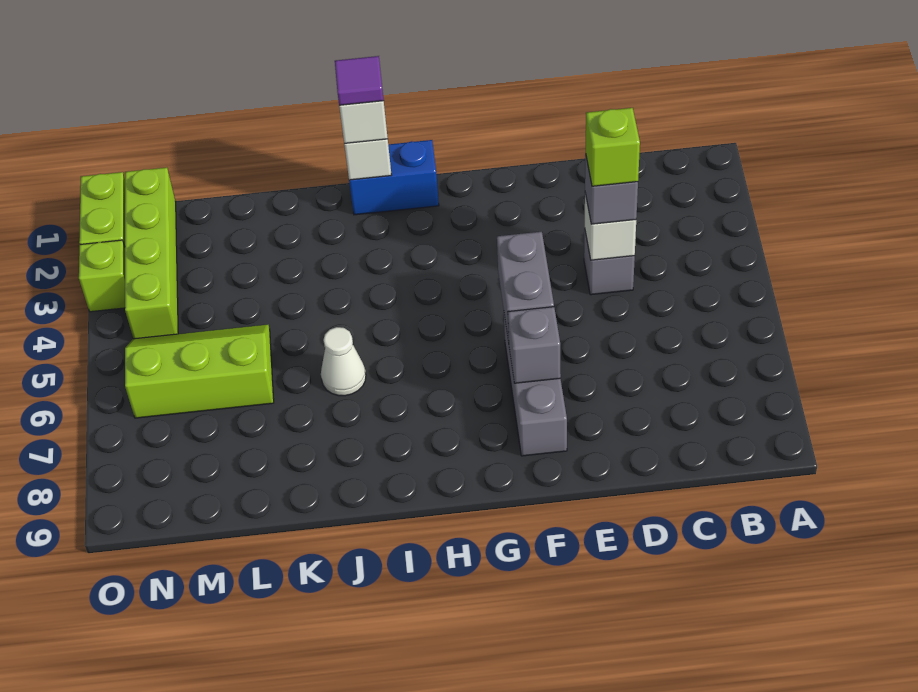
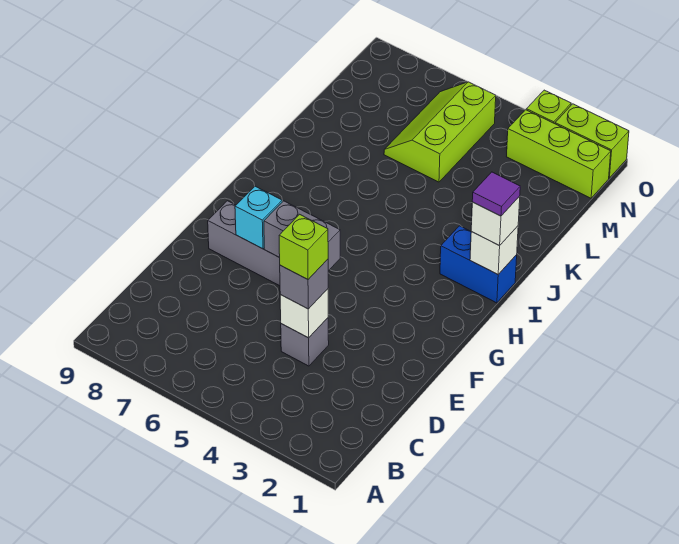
grey 1x1 brick [508,307,561,383] -> cyan 1x1 brick [235,186,282,249]
blue 1x2 brick [349,140,439,215] -> blue 1x2 brick turned to [440,226,517,303]
white 1x1 cone [321,327,366,396] -> none
lime 2x3 slope [125,325,274,418] -> lime 2x3 slope turned to [384,82,496,182]
lime 1x4 brick [125,168,178,339] -> lime 1x3 brick [506,110,611,198]

